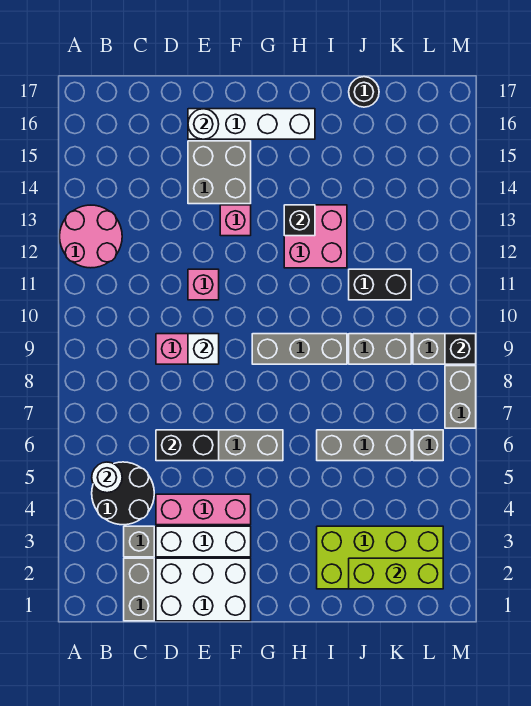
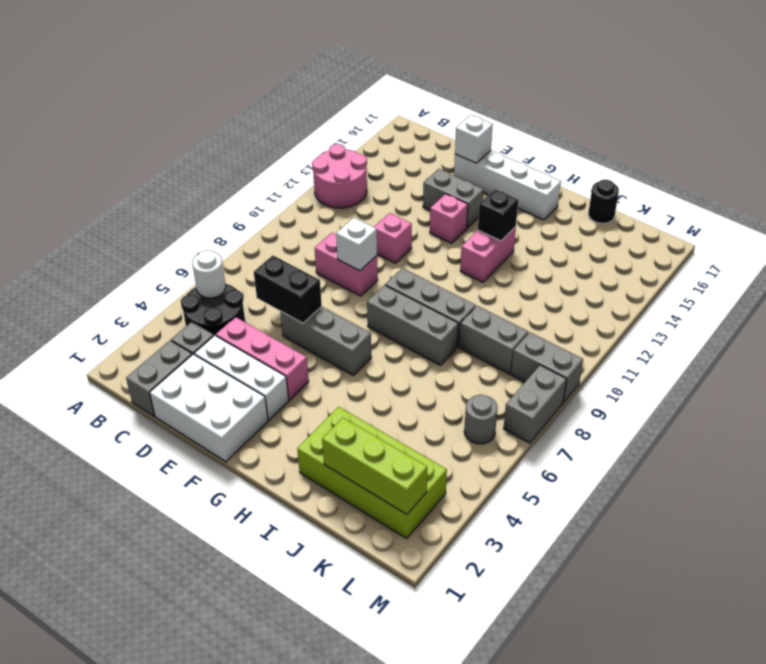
grey 2x2 brick [188,141,251,204] -> grey 1x2 brick [423,169,484,228]
white 1x1 round brick [188,109,219,139] -> white 1x1 brick [455,115,493,163]
pink 2x2 brick [284,205,347,268] -> pink 1x2 brick [460,227,516,282]
grey 1x3 brick [317,430,411,461] -> grey 1x3 brick moved to [367,285,458,365]
black 1x2 brick [349,269,411,300] -> none
grey 1x1 brick [413,430,443,461] -> grey 1x1 round brick [464,395,497,444]
black 1x1 brick [445,334,476,364] -> none

